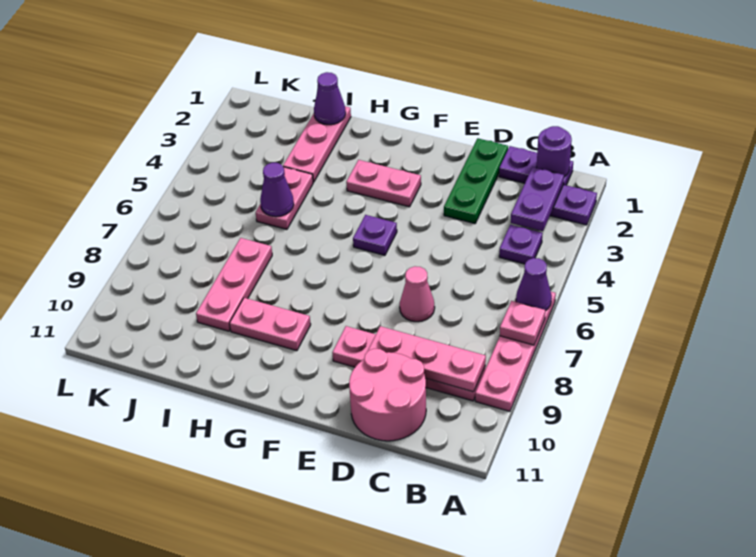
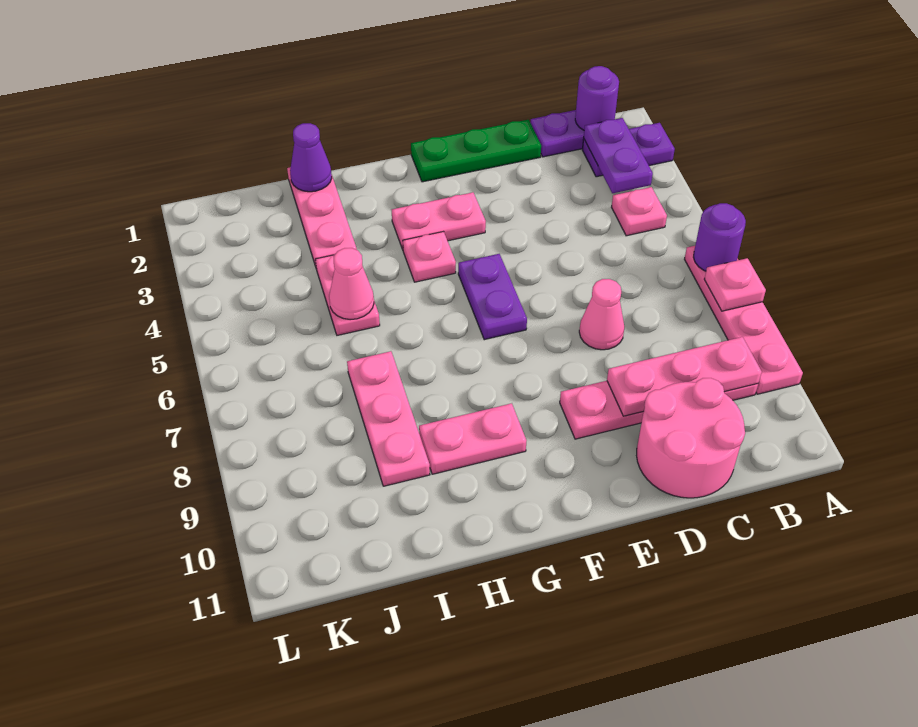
purple 1x1 cone [516,258,552,311] -> purple 1x1 round brick [694,203,746,271]
purple 1x1 plate [499,225,543,264] -> pink 1x1 plate [612,187,667,236]
green 1x3 plate [444,138,508,224] -> green 1x3 plate turned to [411,120,541,182]
purple 1x1 plate [353,215,397,255] -> purple 1x2 plate [458,254,527,340]
none -> pink 1x1 plate [403,232,456,282]
purple 1x1 cone [260,163,294,217] -> pink 1x1 cone [329,248,374,320]

